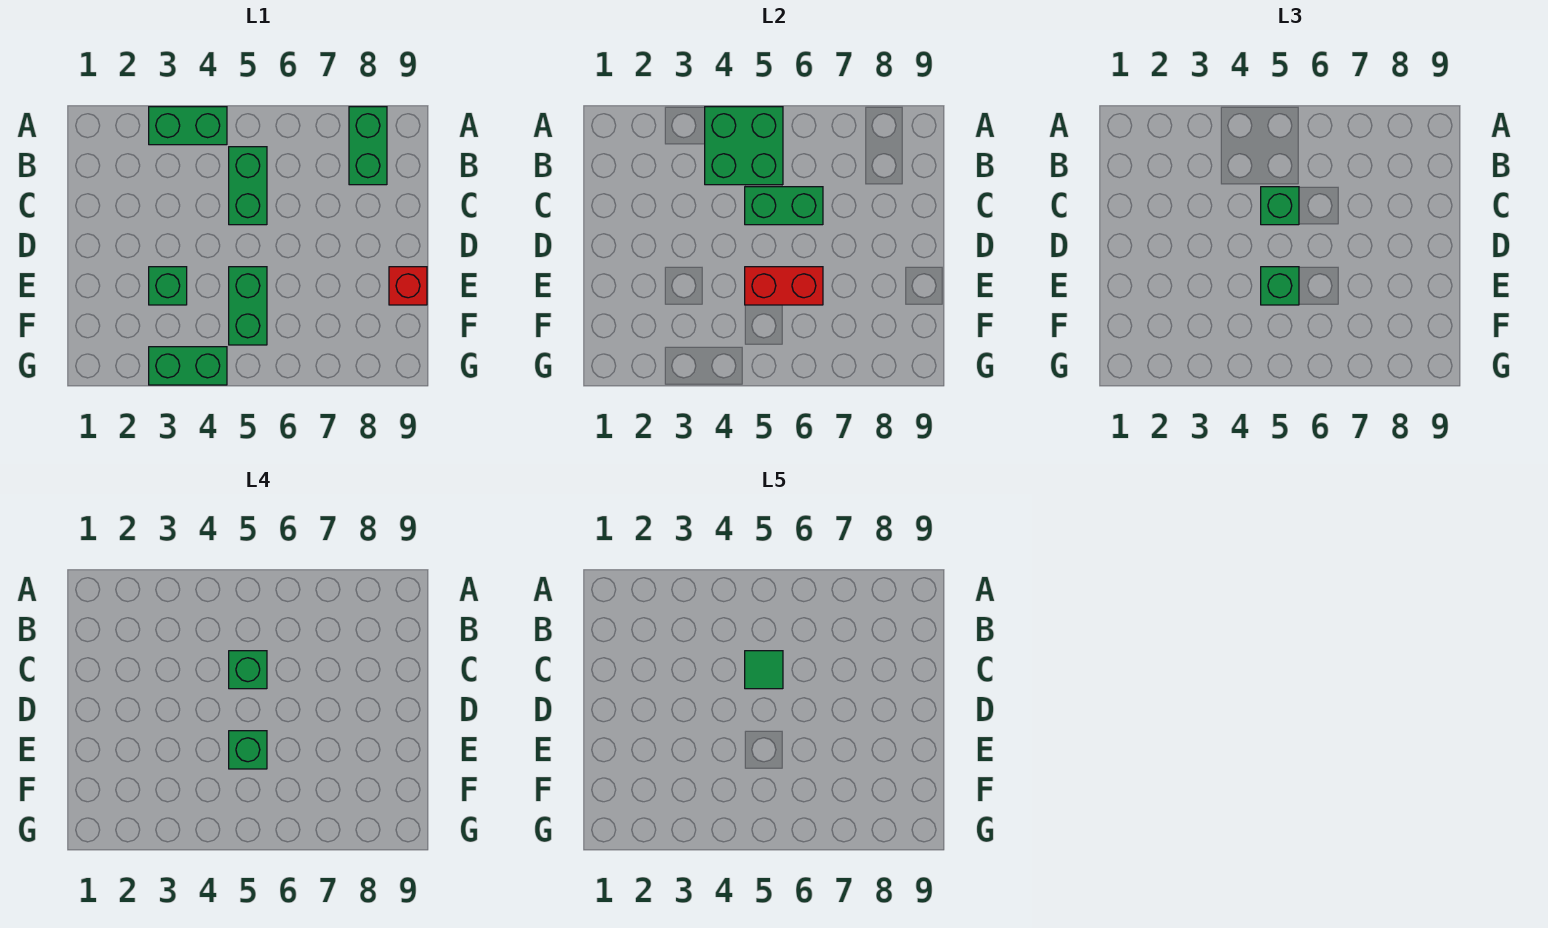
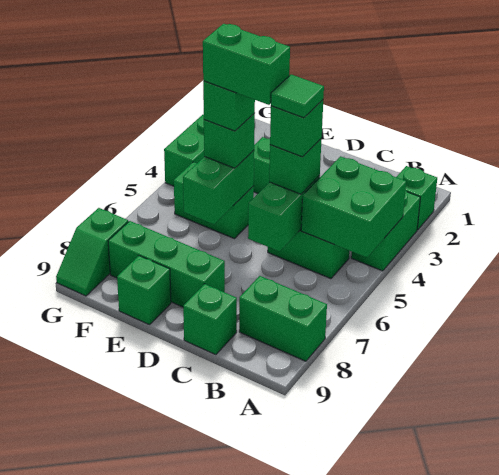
none -> green 1x1 brick [397,166,437,230]
none -> green 1x1 brick [183,284,237,355]
none -> green 1x2 brick [203,24,290,105]
none -> green 1x3 brick [108,221,225,307]
red 1x2 brick [745,267,823,305] -> green 1x2 brick [183,150,254,224]
red 1x1 brick [389,267,427,305] -> green 1x1 brick [117,256,171,325]
none -> green 1x2 slope [56,208,128,296]

